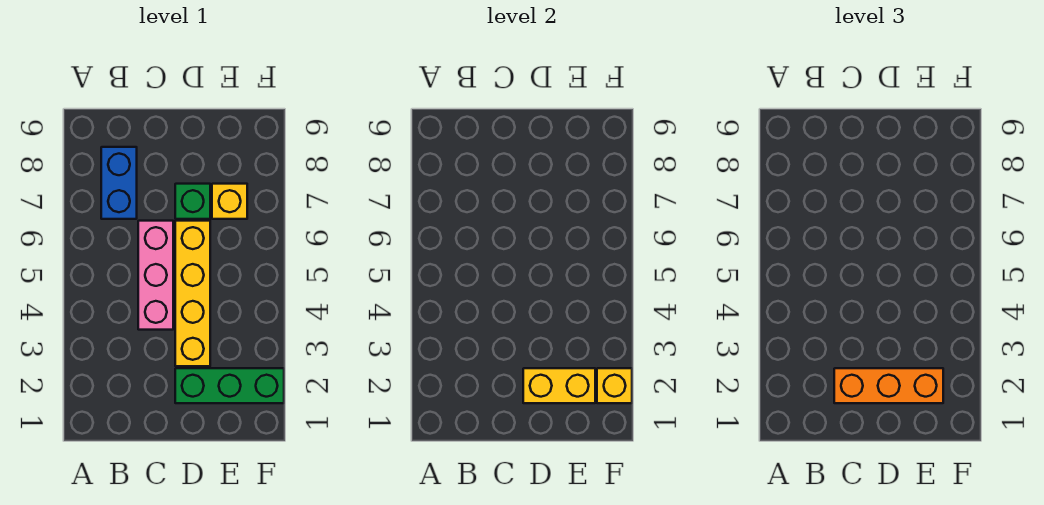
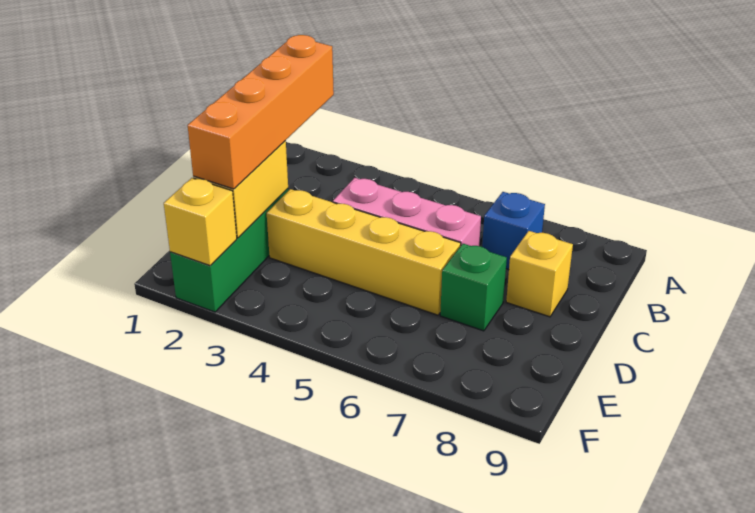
blue 1x2 brick [101,147,137,219] -> blue 1x1 brick [482,192,545,269]
orange 1x3 brick [834,368,943,403] -> orange 1x4 brick [188,35,334,189]
yellow 1x1 brick [212,184,247,219] -> yellow 1x1 brick moved to [506,231,573,317]

